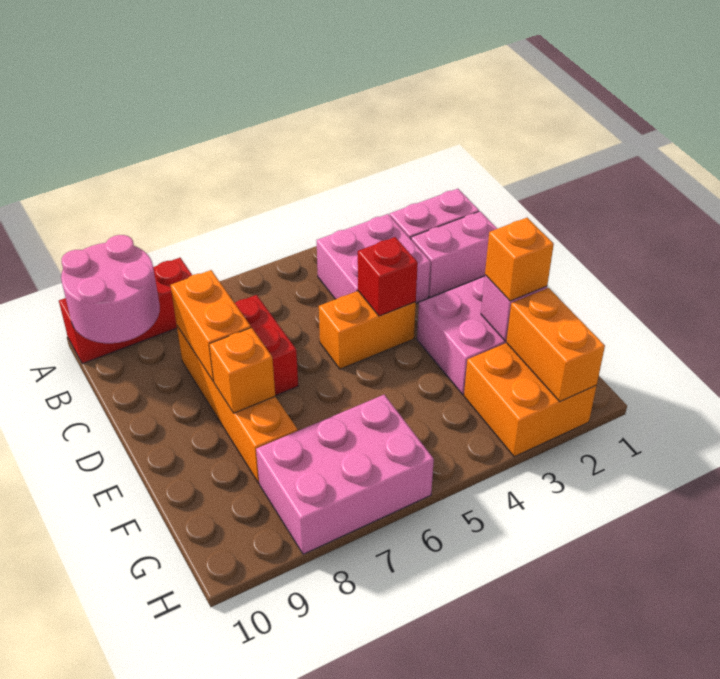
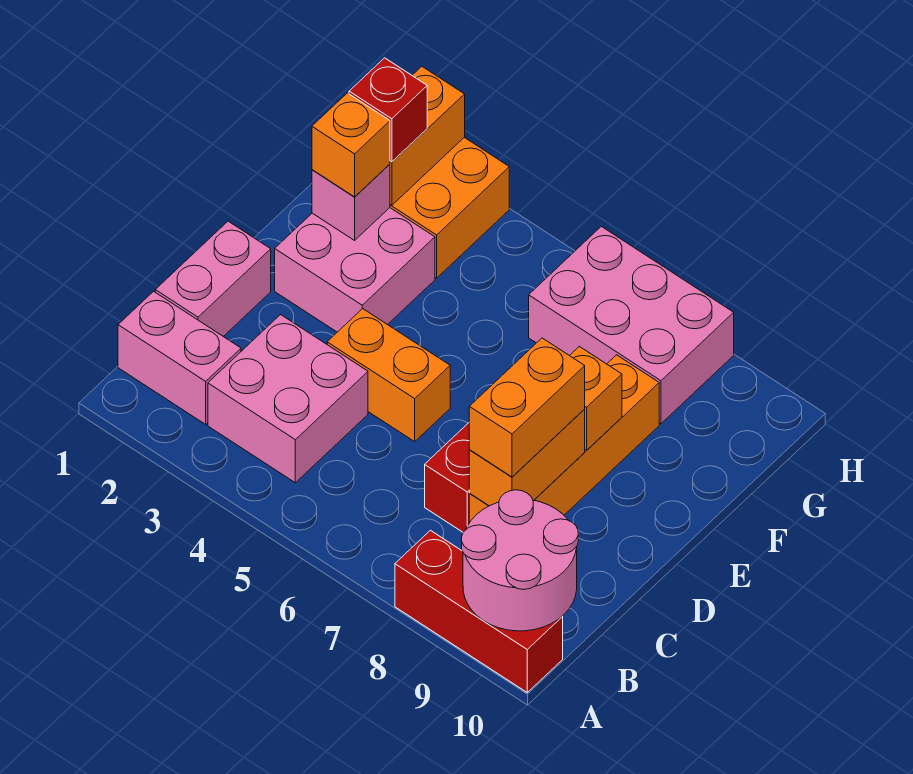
pink 1x2 brick [411,211,497,297] -> pink 1x2 brick turned to [155,221,271,336]
none -> orange 1x2 brick [469,338,585,477]
red 1x1 brick [358,237,418,316] -> red 1x1 brick moved to [349,58,427,162]

